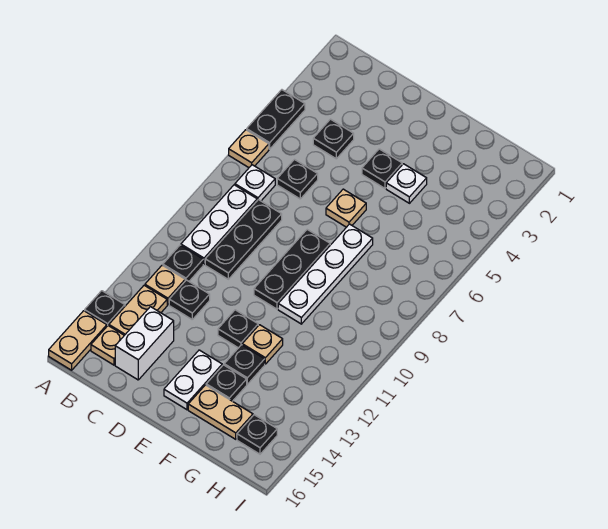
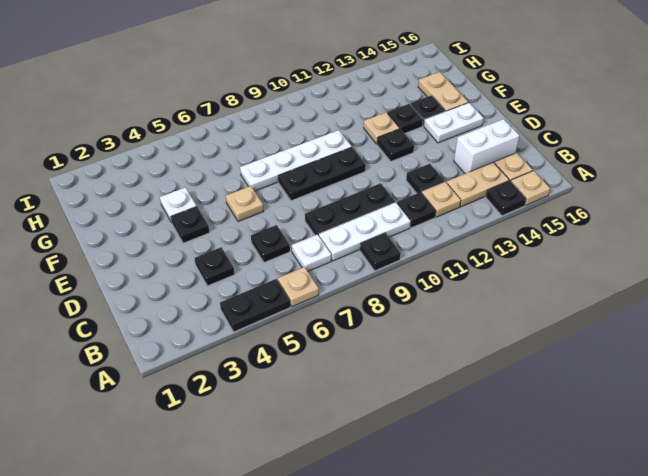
tan 1x2 plate [49,311,107,370] -> tan 1x1 plate [511,171,550,205]
black 1x1 plate [237,415,277,454] -> black 1x1 plate moved to [360,233,401,271]

